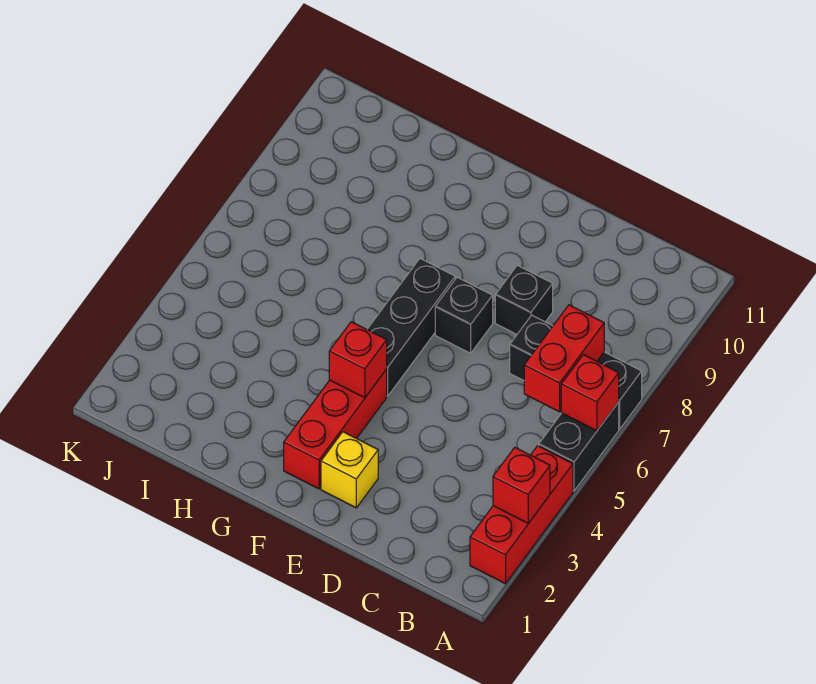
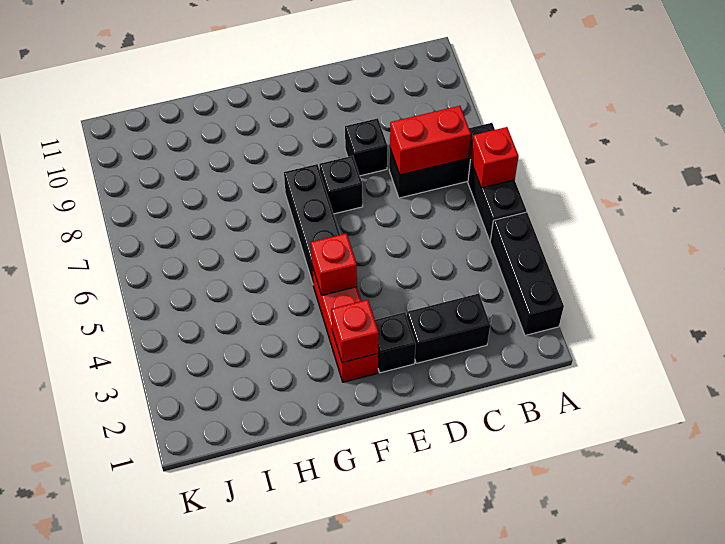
red 1x3 brick [470,446,573,584] -> black 1x3 brick [490,212,564,335]
red 1x1 brick [493,447,550,523] -> red 1x1 brick moved to [331,300,379,363]
red 1x2 brick [524,305,604,412] -> red 1x2 brick turned to [390,106,471,175]
none -> black 1x2 brick [407,294,490,363]
yellow 1x1 brick [321,432,378,508] -> black 1x1 brick [375,312,416,373]

